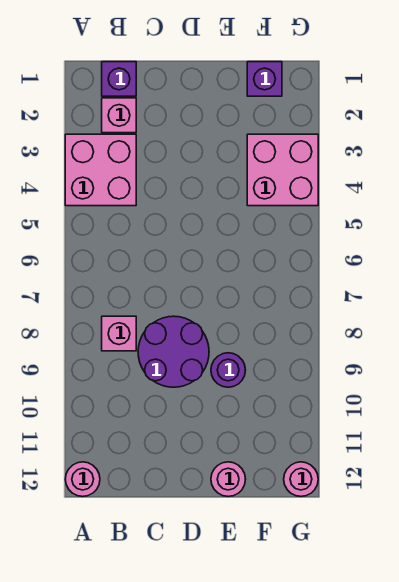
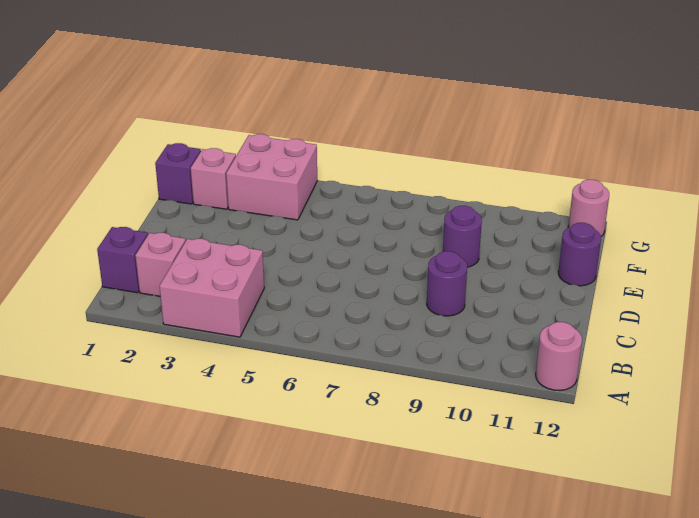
pink 1x1 brick [102,316,136,351] -> pink 1x1 brick moved to [191,148,236,209]
purple 2x2 round brick [138,316,209,387] -> purple 1x1 round brick [427,251,467,316]
pink 1x1 round brick [211,462,246,497] -> purple 1x1 round brick [558,223,601,286]

